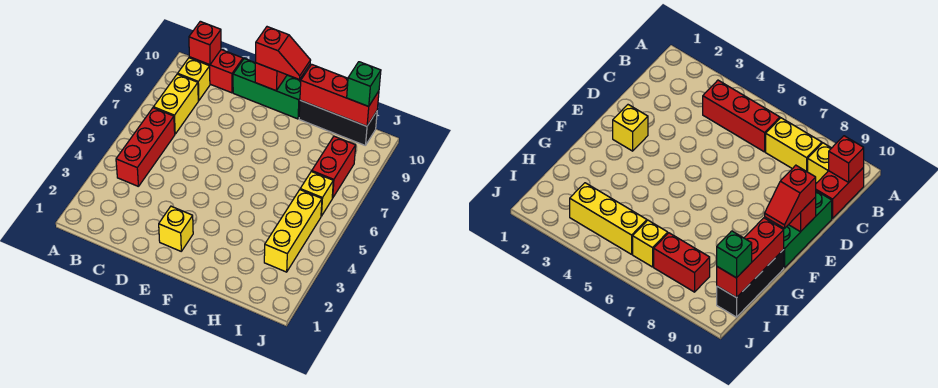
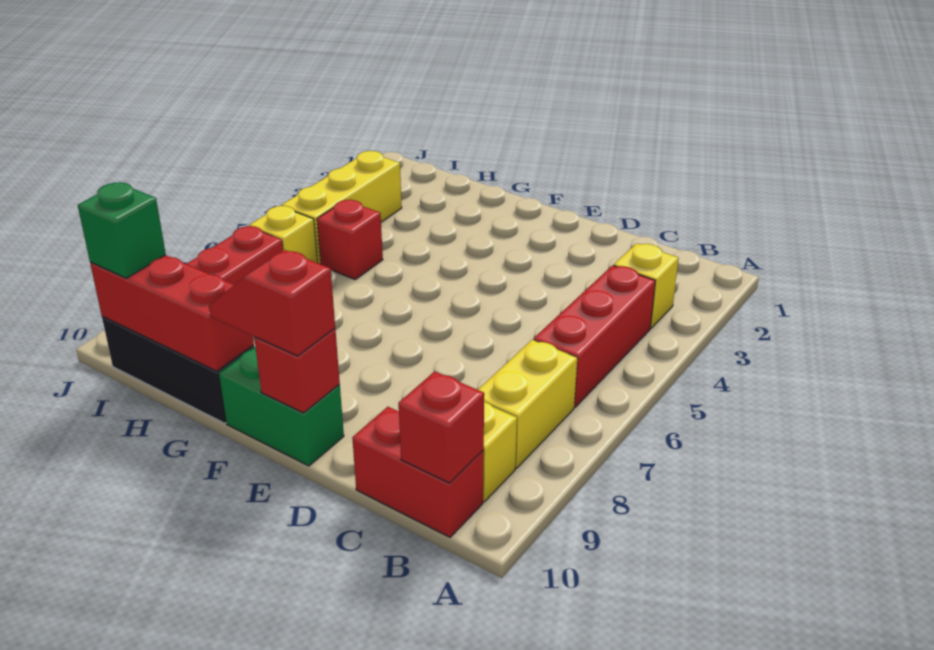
green 1x3 brick [233,59,301,119] -> green 1x2 brick [219,347,344,466]
yellow 1x1 brick [159,206,193,251] -> yellow 1x1 brick moved to [614,243,679,328]
none -> red 1x1 brick [317,200,383,279]

